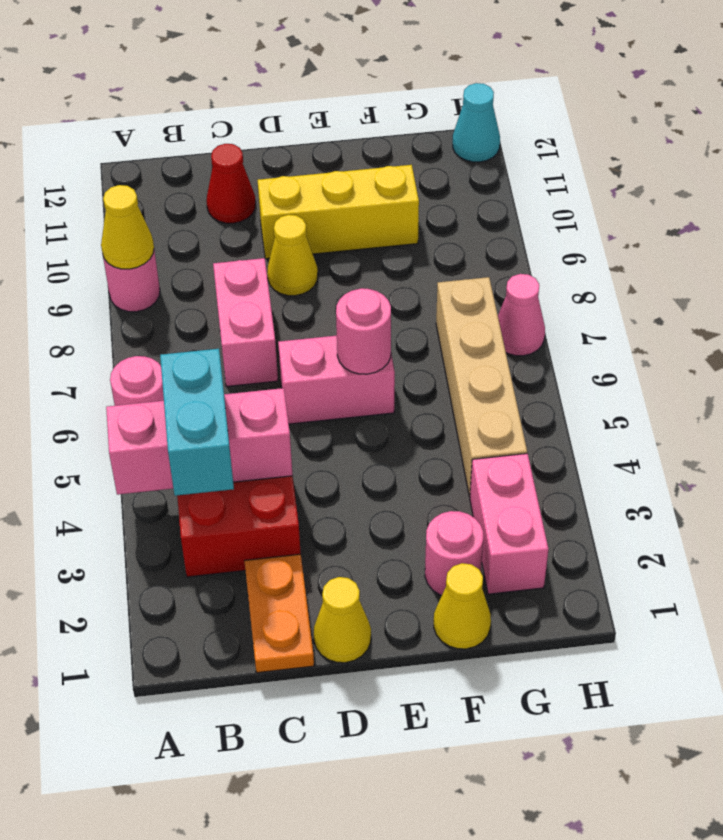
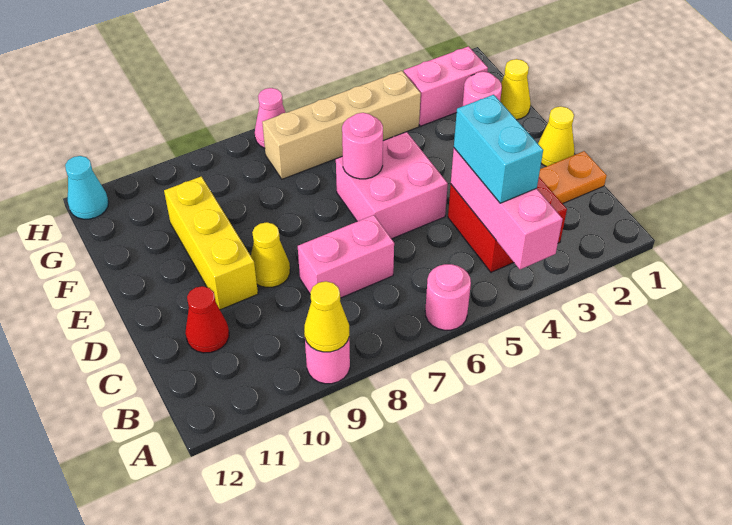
cyan 1x2 brick [160,349,234,496] -> cyan 1x2 brick turned to [454,95,543,203]
pink 1x2 brick [278,336,395,424] -> pink 2x2 brick [336,132,448,239]

